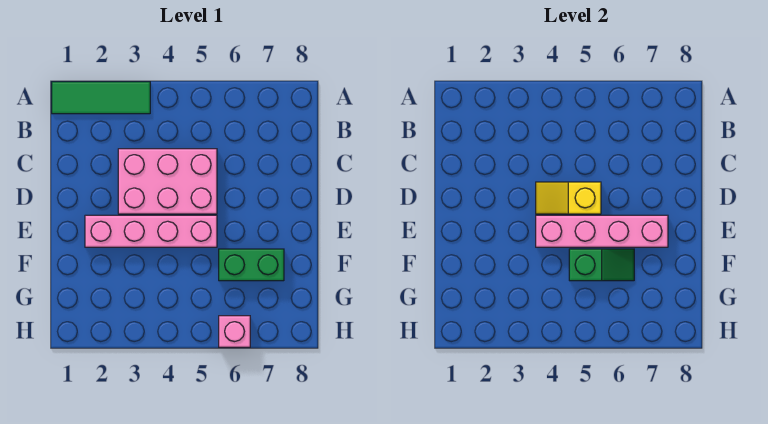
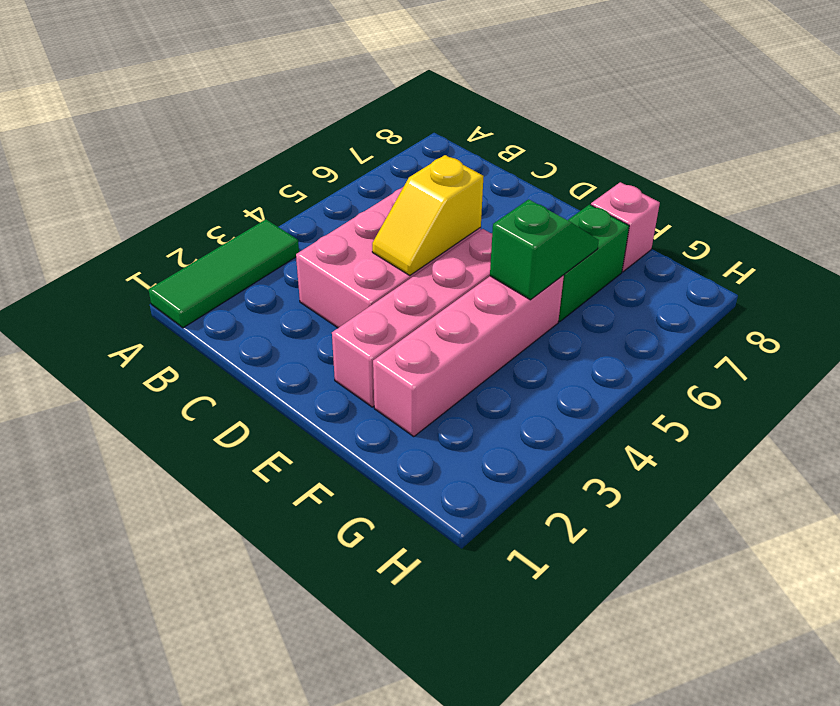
pink 1x4 brick [536,215,668,247] -> pink 1x4 brick moved to [373,275,564,437]
pink 1x1 brick [219,316,250,347] -> pink 1x1 brick moved to [591,182,660,272]

